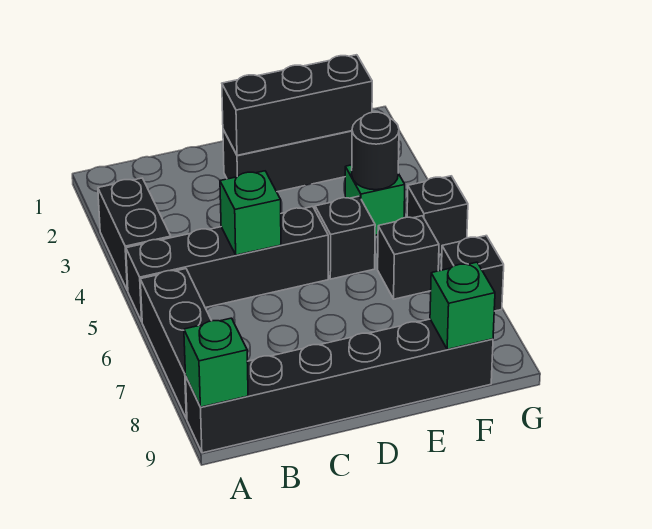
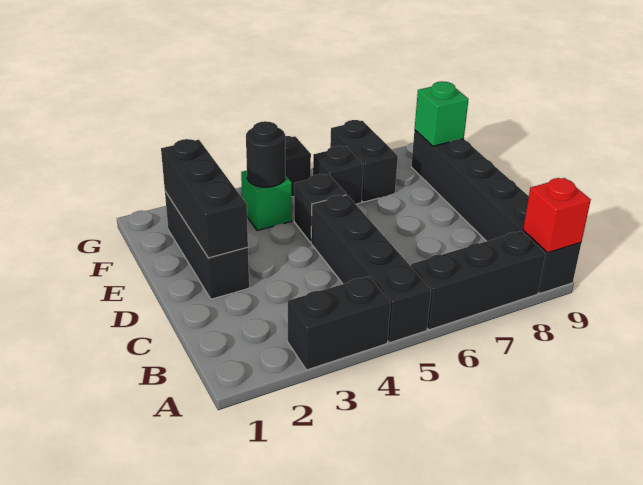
green 1x1 brick [184,318,248,407] -> red 1x1 brick [523,178,591,252]
green 1x1 brick [220,171,281,255] -> none
black 1x1 brick [441,236,504,311] -> black 1x2 brick [330,120,398,202]

